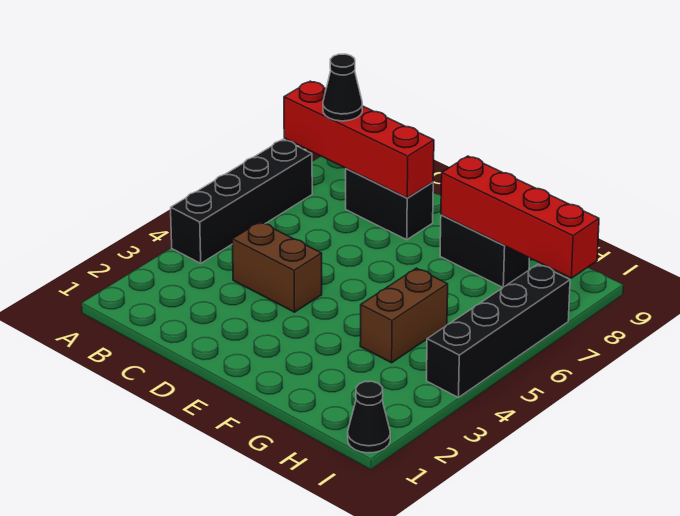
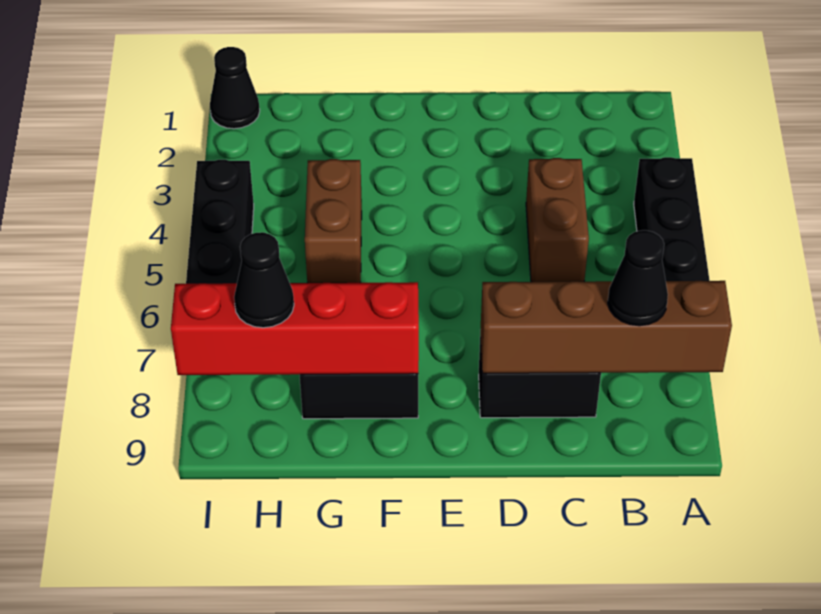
red 1x4 brick [284,81,434,198] -> brown 1x4 brick [481,281,732,373]
brown 1x2 brick [232,222,322,312] -> brown 1x2 brick turned to [526,158,589,282]
none -> black 1x1 cone [234,232,294,328]

